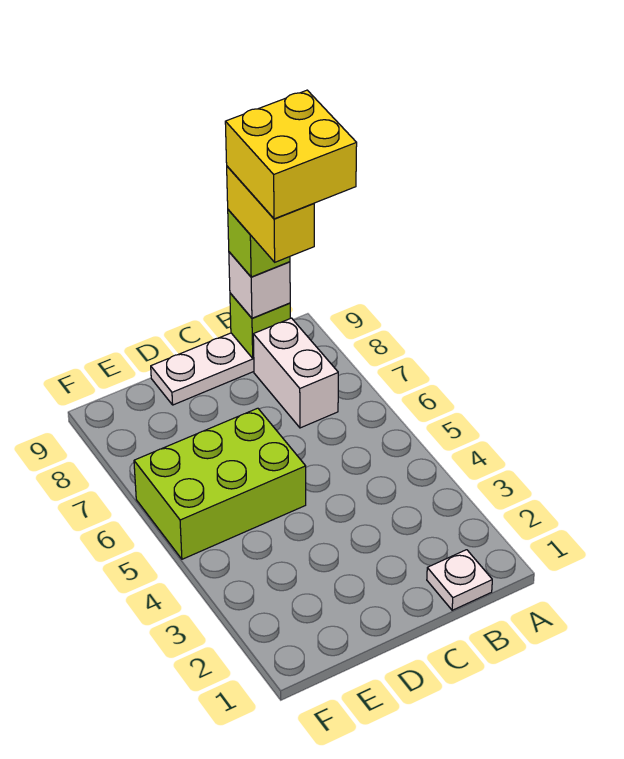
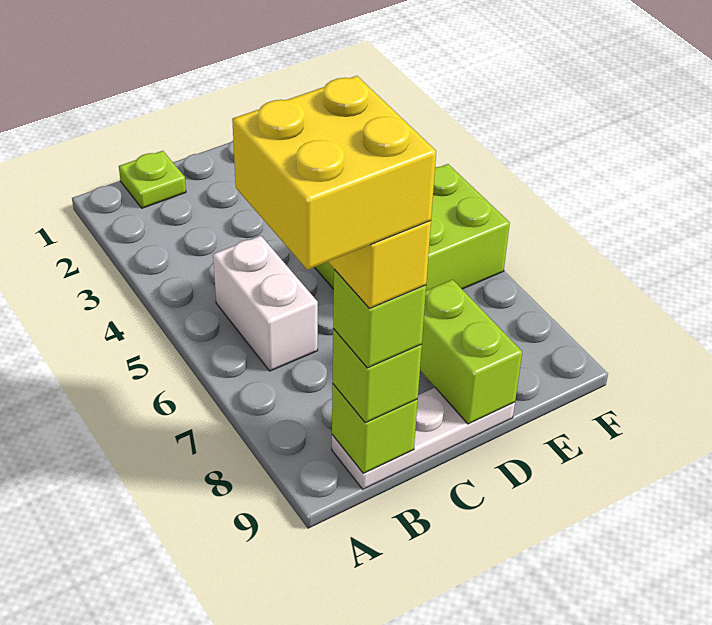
white 1x1 plate [427,550,492,610] -> lime 1x1 plate [119,151,186,208]
white 1x2 brick [253,318,338,428] -> white 1x2 brick moved to [213,236,318,371]
white 1x1 brick [229,252,290,318] -> lime 1x1 brick [333,329,422,423]
none -> lime 1x2 brick [420,280,522,424]

